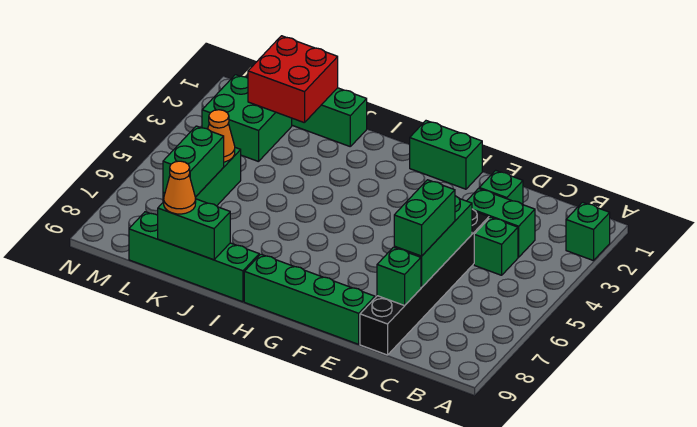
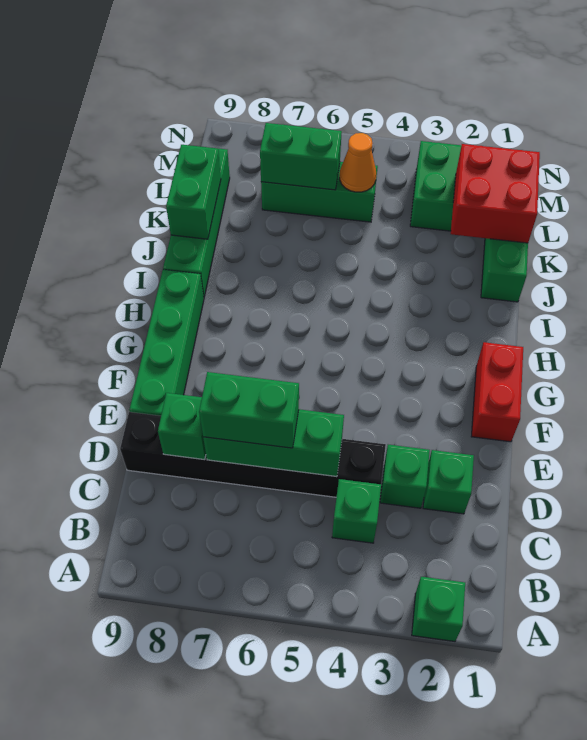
green 1x2 brick [467,188,535,257] -> green 1x1 brick [380,445,430,508]
green 1x2 brick [410,121,482,189] -> red 1x2 brick [471,342,523,442]
orange 1x1 cone [164,161,196,214] -> none

